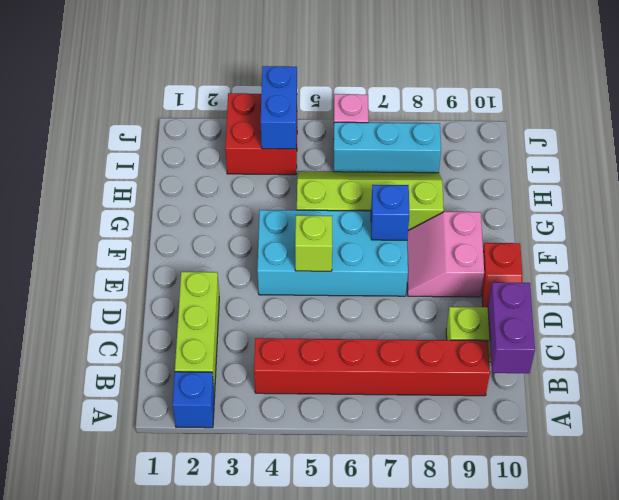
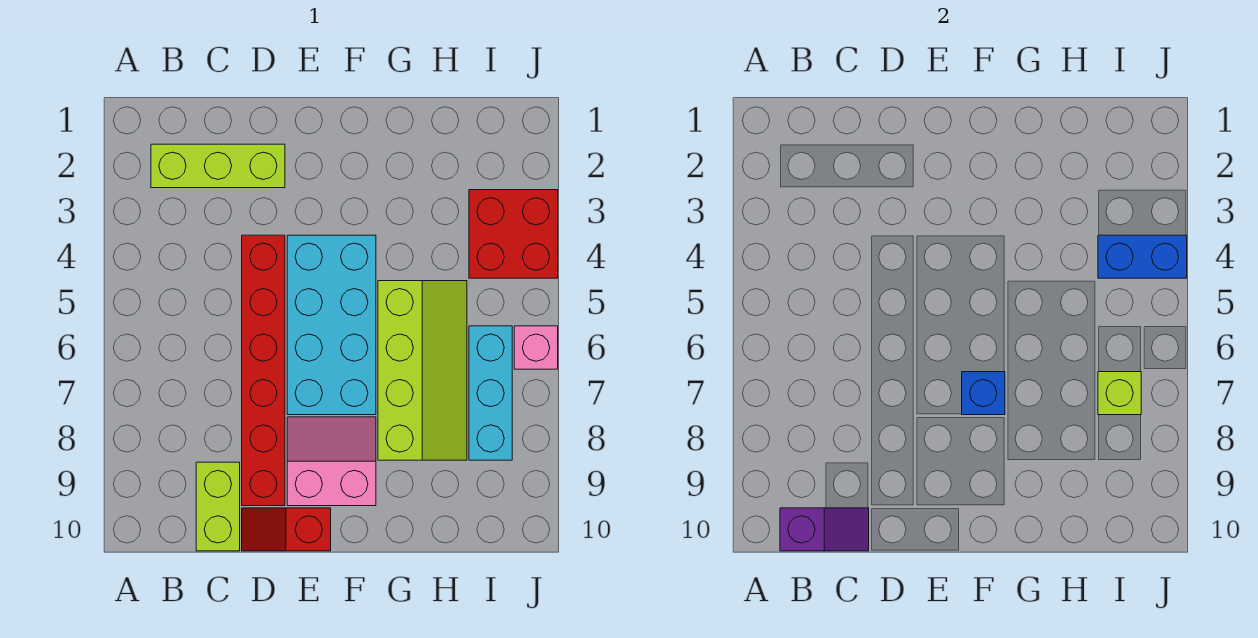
blue 1x1 brick [173,372,215,428] -> none
red 1x6 brick [254,338,490,396] -> red 1x6 brick moved to [242,235,285,506]
purple 1x2 brick [488,282,535,373] -> purple 1x2 slope [780,508,869,551]
lime 1x1 brick [295,215,332,271] -> lime 1x1 brick moved to [1098,372,1141,415]

